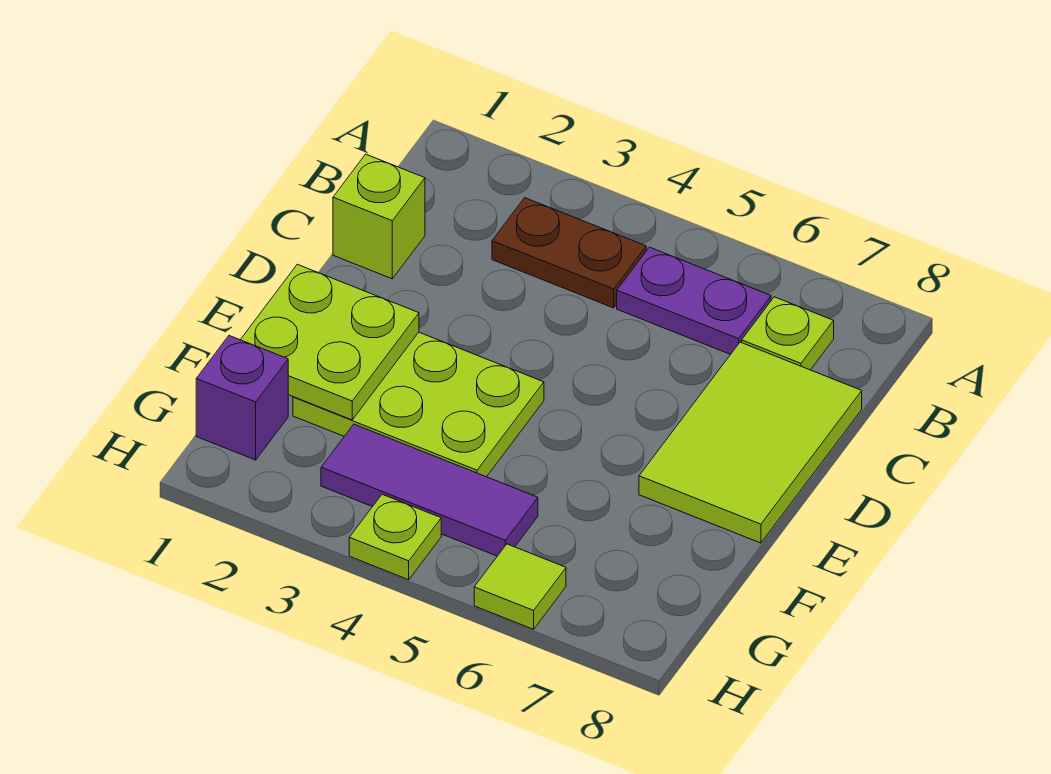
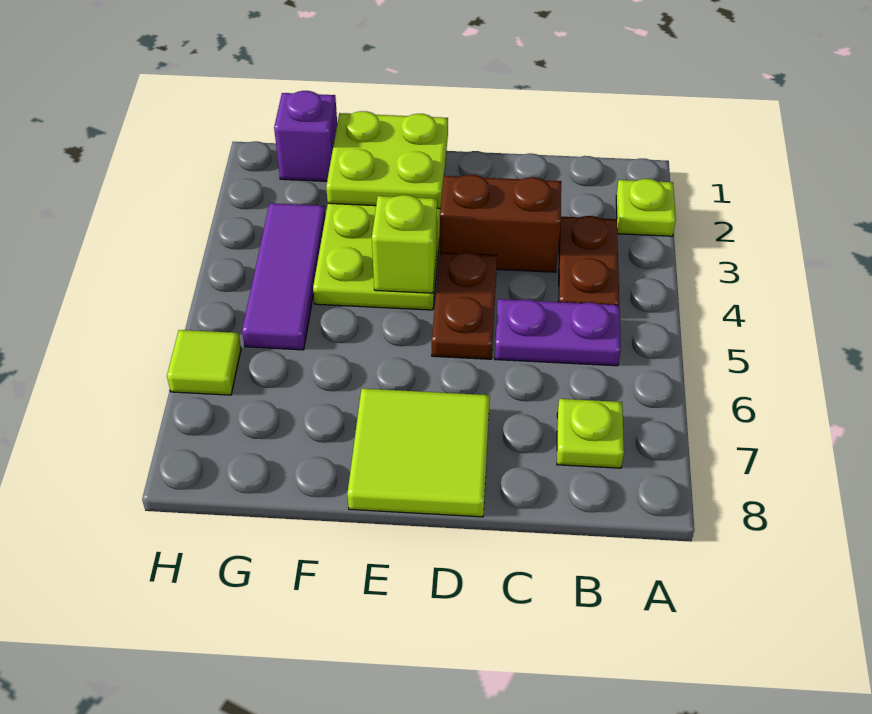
purple 1x2 plate [617,247,771,354] -> purple 1x2 plate turned to [495,299,621,366]
lime 1x1 brick [333,154,425,279] -> lime 1x1 brick moved to [372,195,437,293]
none -> brown 1x2 brick [440,175,561,272]
lime 2x3 tile [639,342,862,543] -> lime 2x2 tile [347,389,490,517]
none -> brown 1x2 plate [432,252,497,359]
lime 1x1 plate [349,494,441,580] -> lime 1x1 plate moved to [616,179,676,236]

